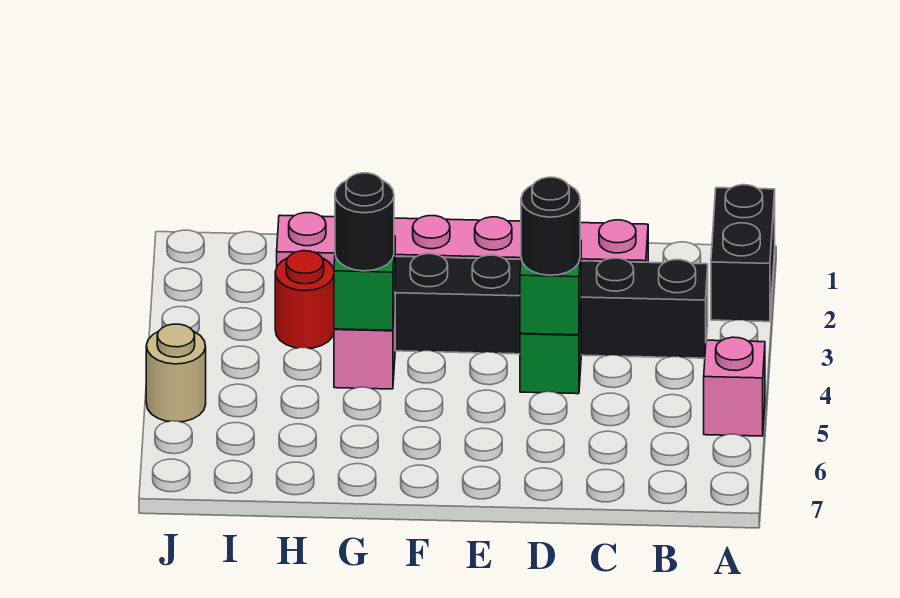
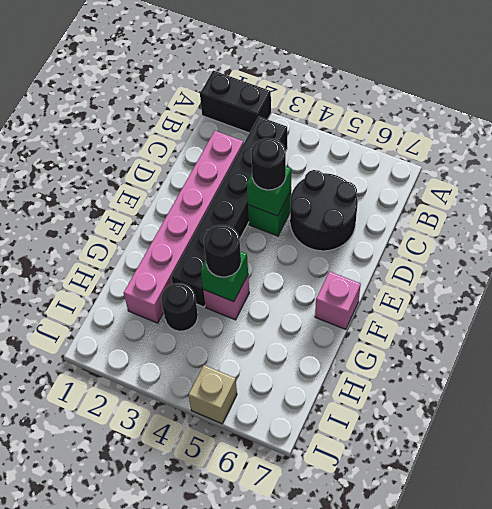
pink 1x1 brick [704,337,765,436] -> pink 1x1 brick moved to [315,271,361,329]
none -> black 2x2 round brick [290,170,358,251]
red 1x1 round brick [275,251,334,348] -> black 1x1 round brick [161,283,198,331]
tan 1x1 round brick [146,324,206,422] -> tan 1x1 brick [188,365,237,424]

